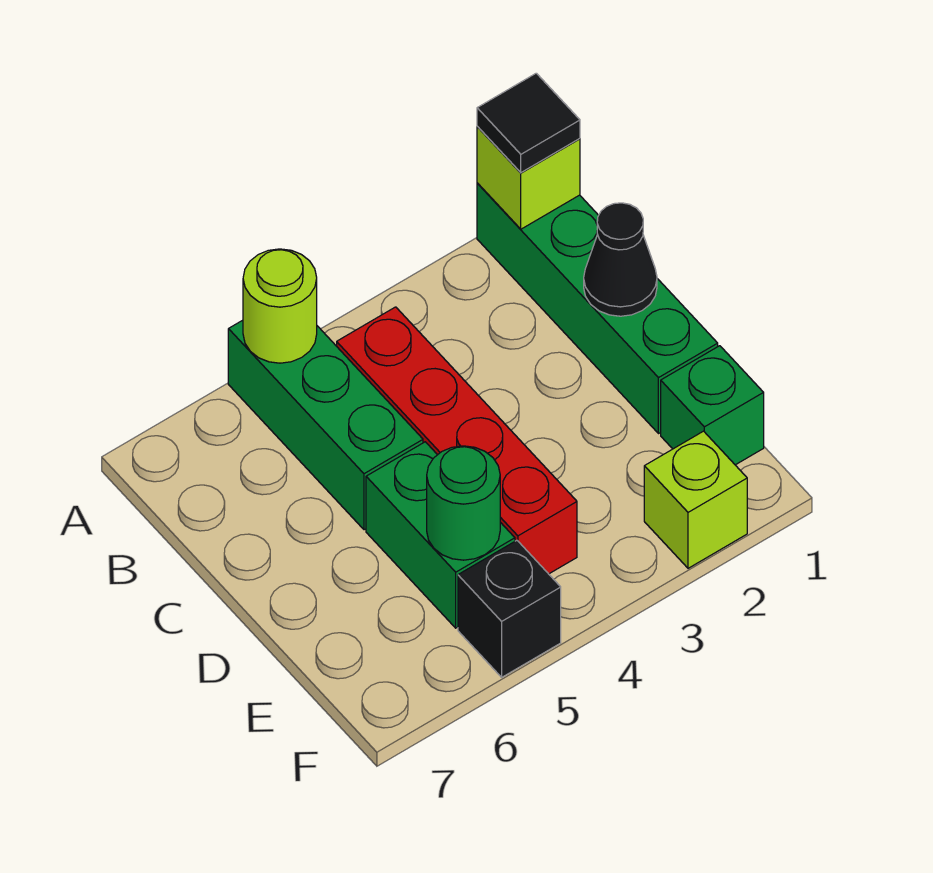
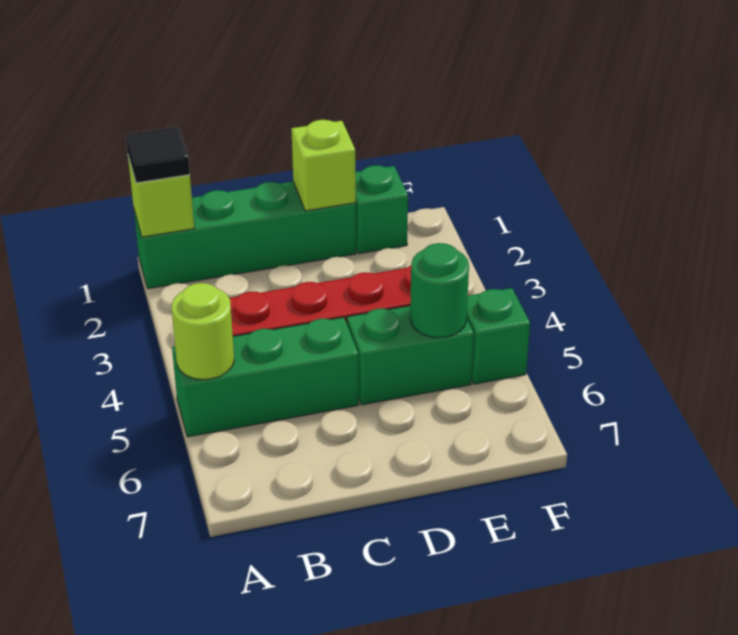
black 1x1 cone [584,203,657,316] -> none
lime 1x1 brick [644,431,747,568] -> lime 1x1 brick moved to [291,120,356,211]
black 1x1 brick [458,540,561,677] -> green 1x1 brick [467,288,530,384]

